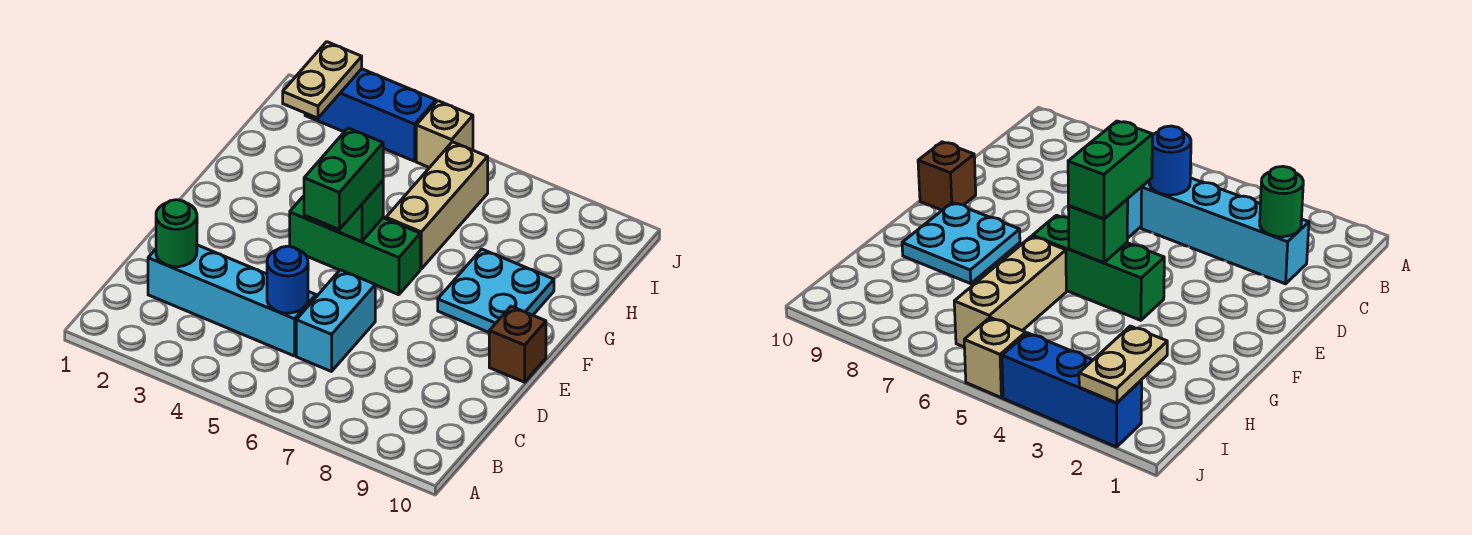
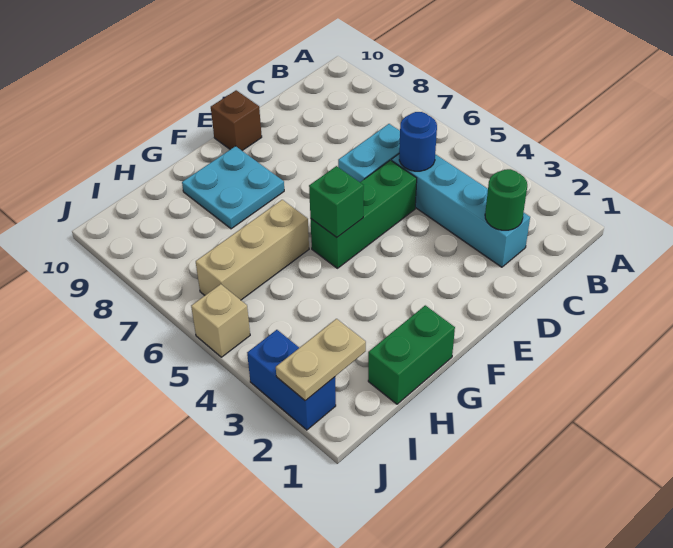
green 1x2 brick [304,128,383,229] -> green 1x2 brick moved to [368,305,455,404]
green 1x3 brick [290,196,420,295] -> green 1x3 brick turned to [311,160,417,268]
blue 1x3 brick [305,69,436,161] -> blue 1x2 brick [247,330,336,430]

